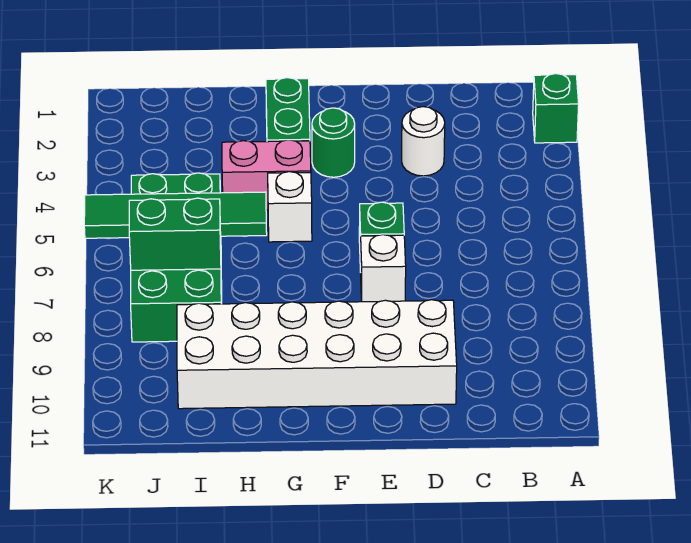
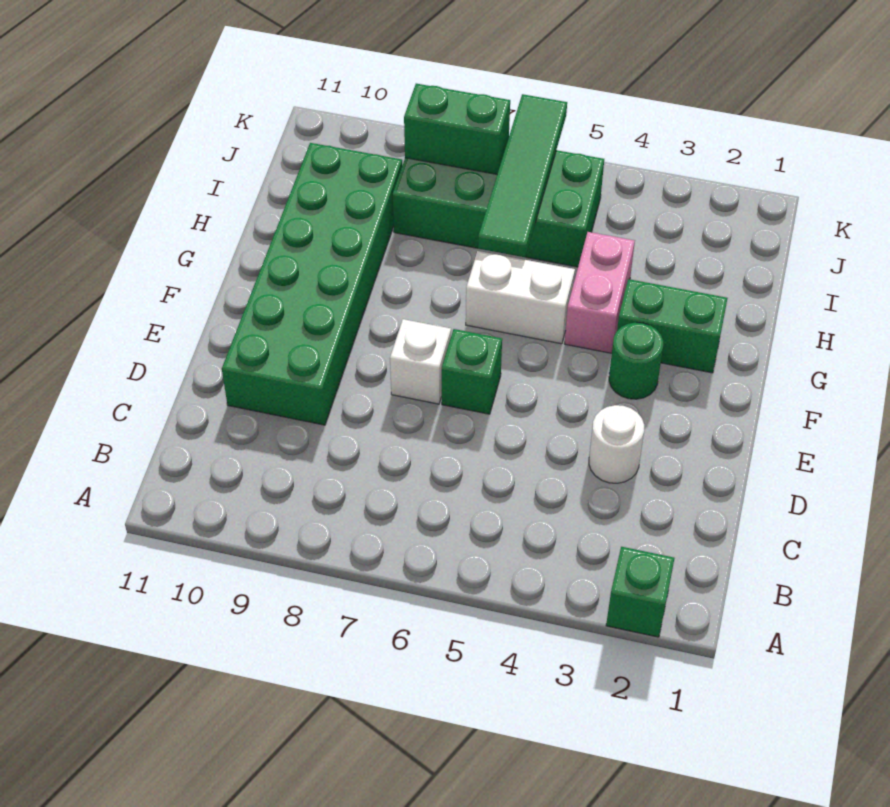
white 2x6 brick [177,300,457,409] -> green 2x6 brick [222,143,402,425]
white 1x1 brick [268,172,312,242] -> white 1x2 brick [466,251,575,344]
green 1x2 brick [129,198,221,270] -> green 1x2 brick turned to [404,84,510,174]

